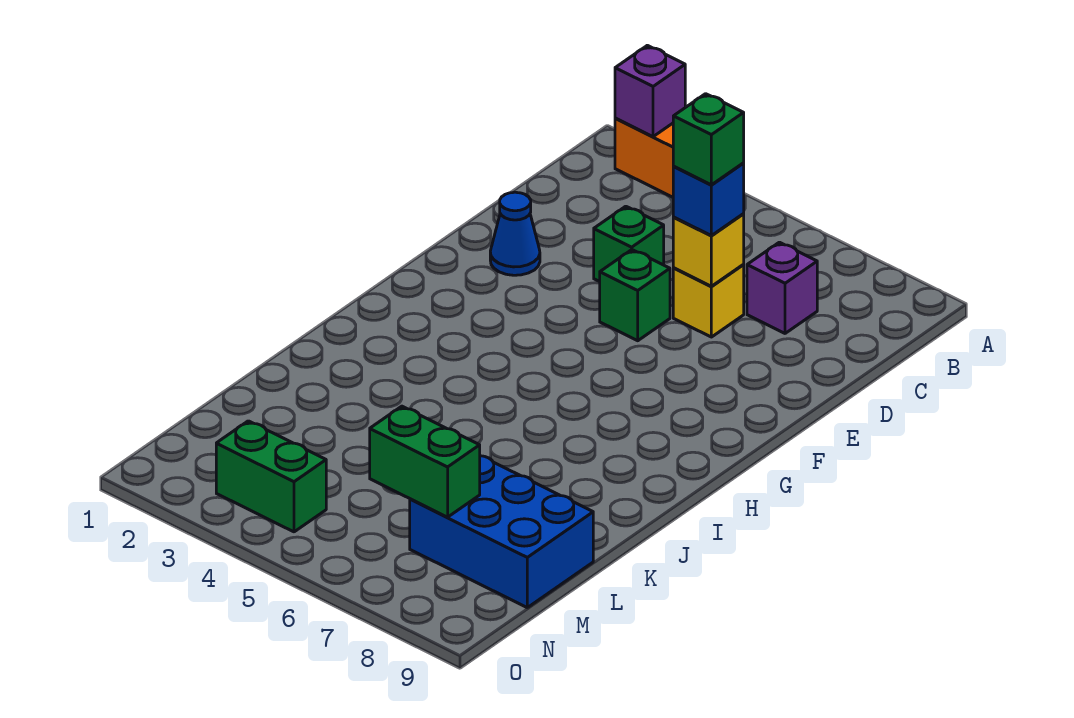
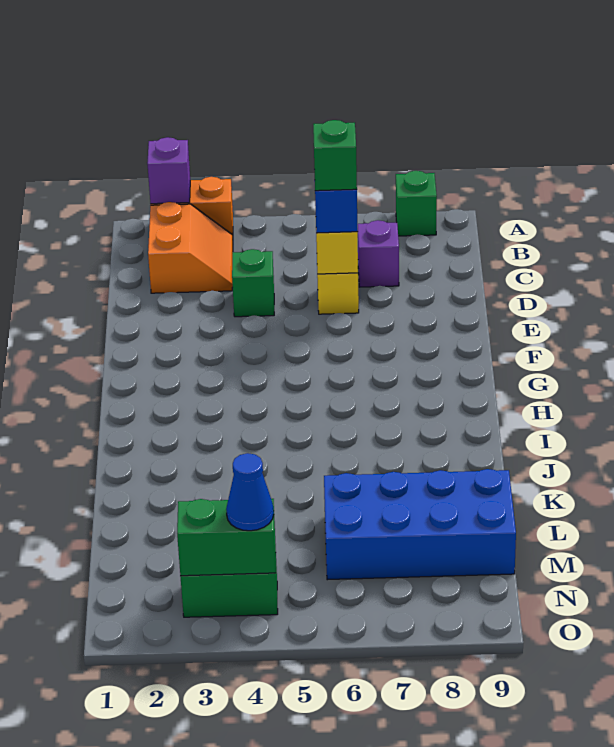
none -> orange 2x2 slope [148,202,233,293]
blue 1x1 cone [490,192,540,275] -> blue 1x1 cone moved to [226,453,274,531]
green 1x1 brick [600,250,670,341] -> green 1x1 brick moved to [396,171,437,236]
blue 2x3 brick [410,456,593,607] -> blue 2x4 brick [324,469,516,580]
green 1x2 brick [370,406,480,517] -> green 1x2 brick moved to [177,499,276,576]

